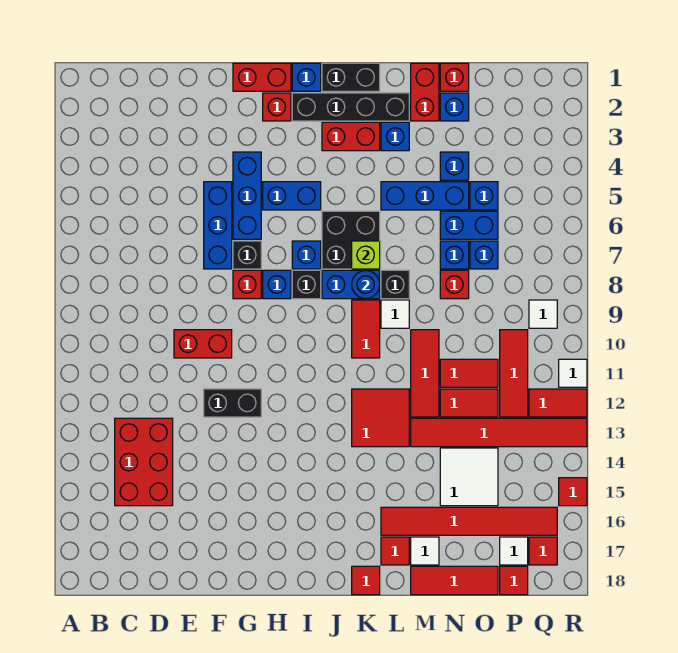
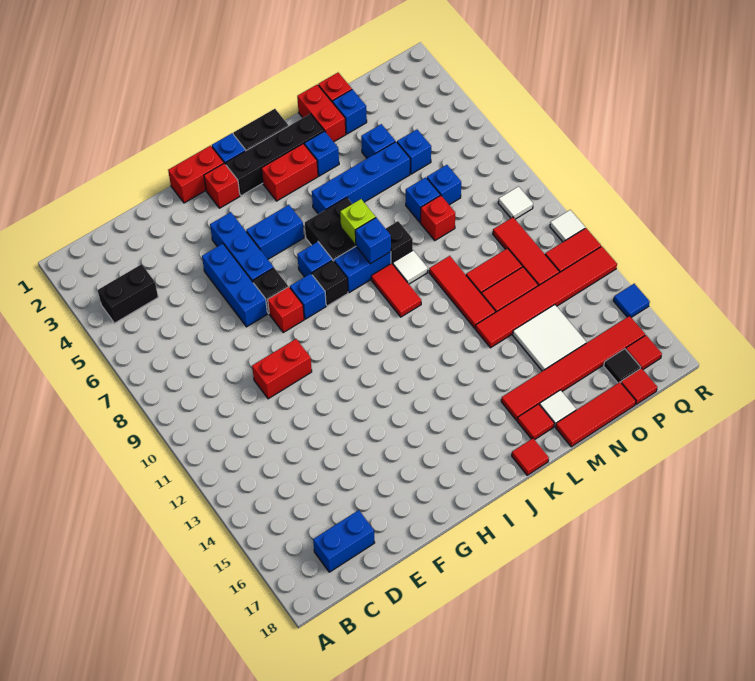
red 2x3 brick [115,418,173,506] -> none
black 1x2 brick [204,389,261,417] -> black 1x2 brick moved to [98,264,158,323]
blue 1x1 round brick [352,270,380,299] -> blue 1x1 brick [355,218,391,264]
red 2x2 tile [352,389,409,447] -> none
blue 1x3 brick [381,182,469,210] -> blue 1x4 brick [312,142,410,214]
blue 1x2 brick [440,211,498,239] -> blue 1x2 brick moved to [313,510,375,572]
white 1x1 tile [500,537,528,565] -> black 1x1 tile [604,349,641,383]
red 1x1 tile [559,478,587,506] -> blue 1x1 tile [613,284,650,317]

